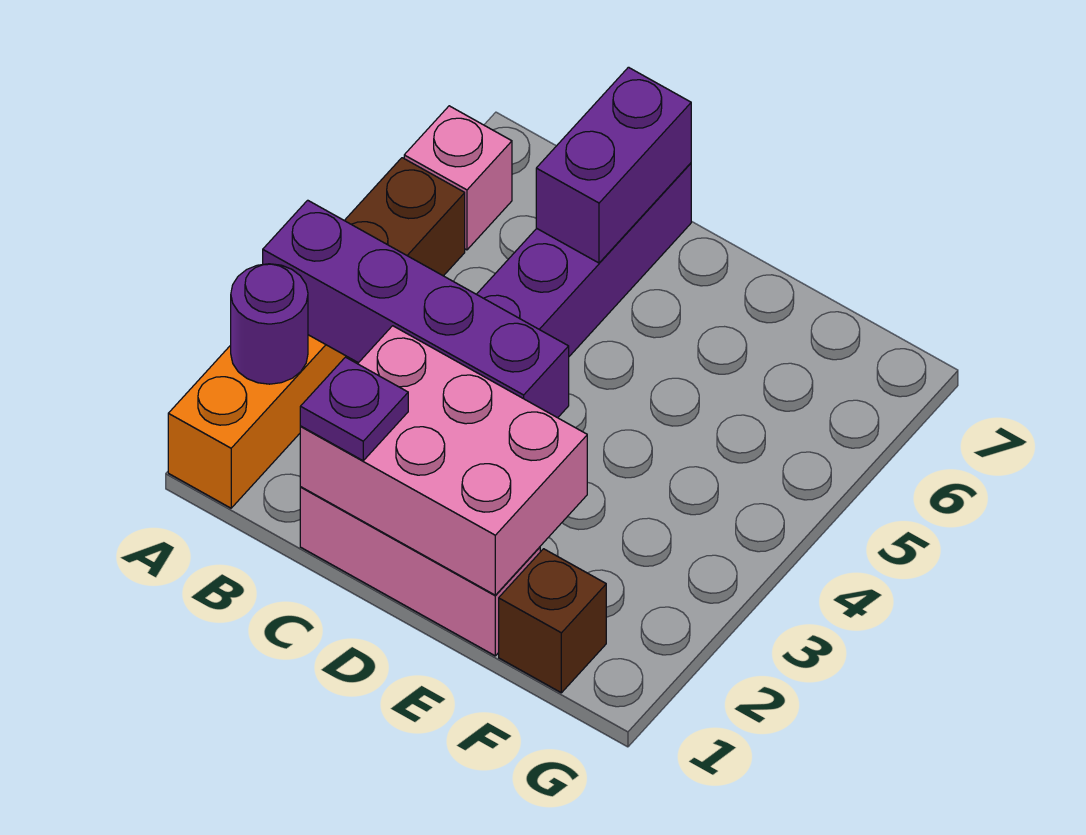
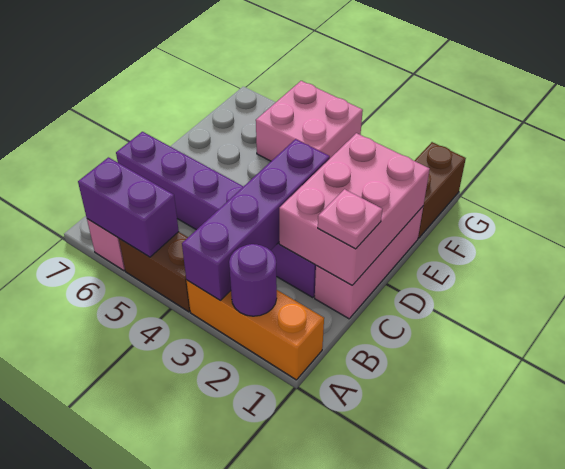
purple 1x1 plate [300,357,408,461] -> pink 1x1 plate [318,189,382,249]
purple 1x2 brick [536,67,691,263] -> purple 1x2 brick moved to [78,157,179,257]
brown 1x1 brick [499,549,606,693] -> brown 1x2 brick [415,142,466,238]
none -> pink 2x2 brick [256,81,363,161]

